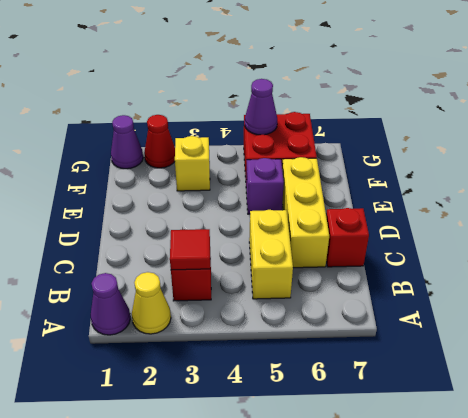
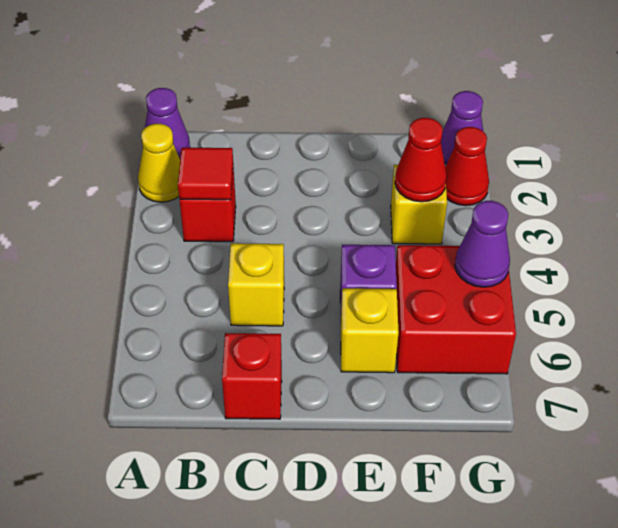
yellow 1x2 brick [249,210,293,299] -> yellow 1x1 brick [228,243,284,326]
yellow 1x3 brick [282,157,329,268] -> yellow 1x1 brick [341,288,399,373]
none -> red 1x1 cone [395,118,447,202]

